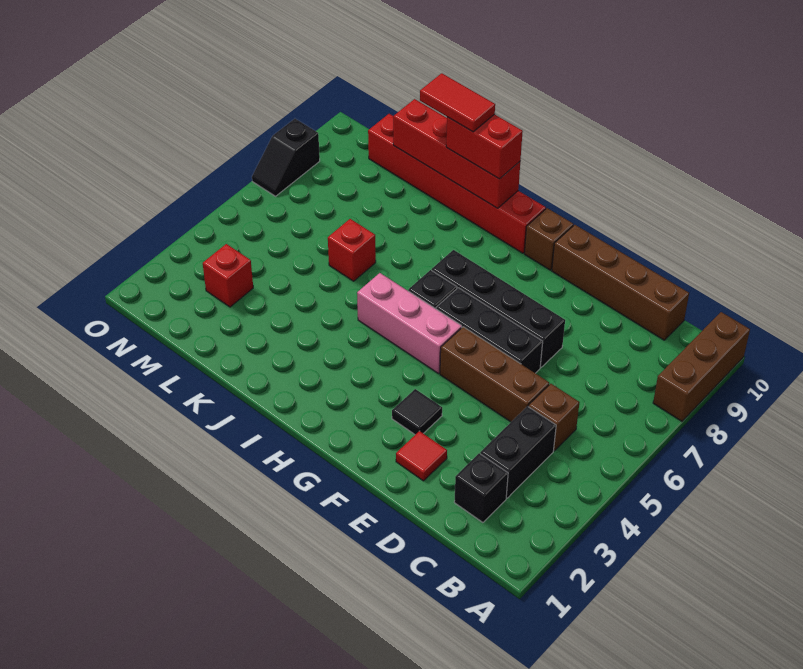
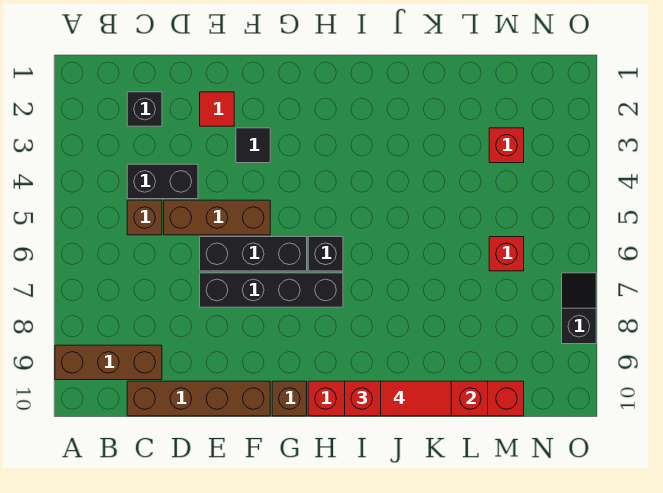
brown 1x3 brick [653,312,750,421] -> brown 1x3 brick turned to [55,345,162,380]
black 1x2 brick [480,406,556,498] -> black 1x2 brick turned to [127,164,198,199]
pink 1x3 brick [357,273,462,374] -> none
red 1x1 brick [328,219,376,281] -> red 1x1 brick moved to [489,237,524,271]

